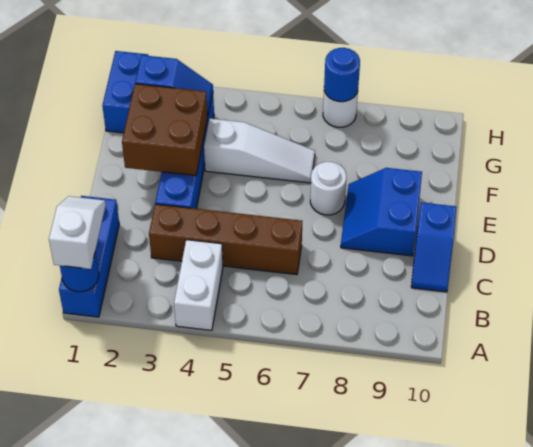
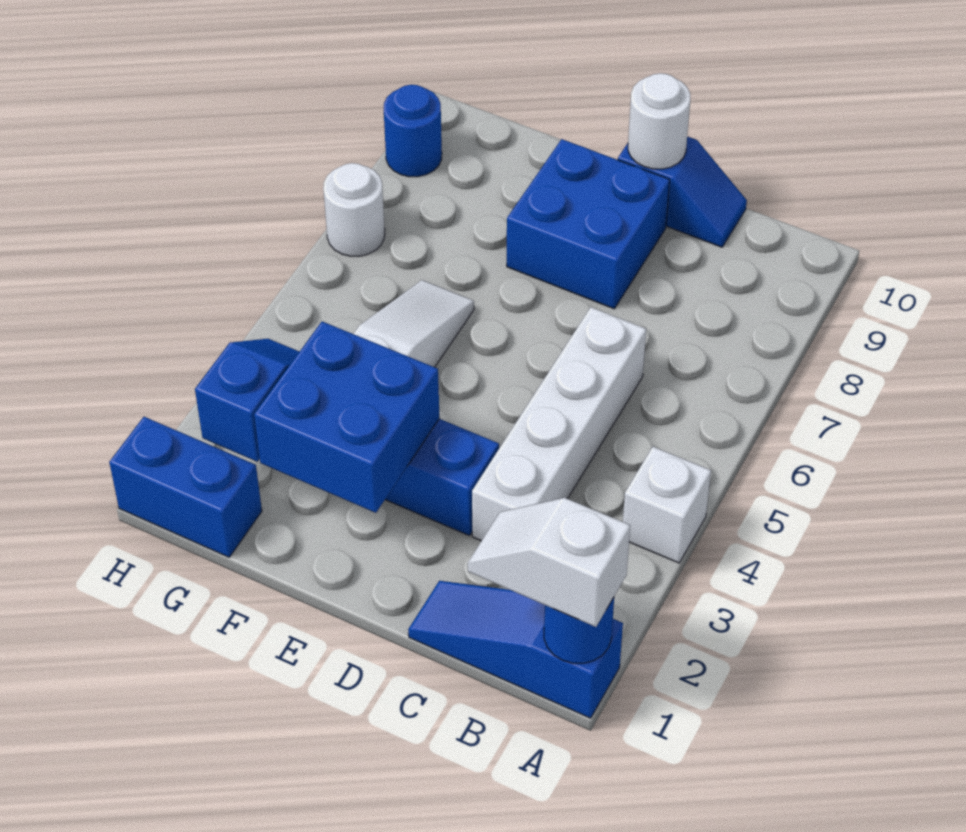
blue 1x3 brick [59,196,119,317] -> blue 1x3 slope [408,581,623,718]
white 1x2 brick [174,240,223,330] -> white 1x1 brick [623,447,711,563]
brown 1x4 brick [149,204,302,275] -> white 1x4 brick [472,307,646,541]
blue 2x2 slope [341,168,422,256] -> blue 2x2 brick [507,139,670,309]
brown 2x2 brick [122,84,208,176] -> blue 2x2 brick [254,322,439,513]
white 1x1 round brick [310,162,346,215] -> white 1x1 round brick moved to [628,73,690,169]
blue 1x1 round brick [324,48,360,102] -> blue 1x1 round brick moved to [384,85,442,177]

